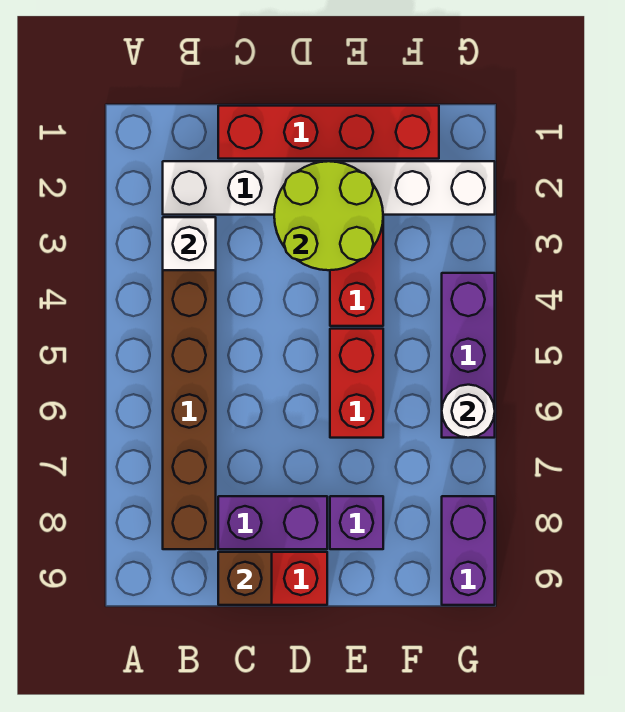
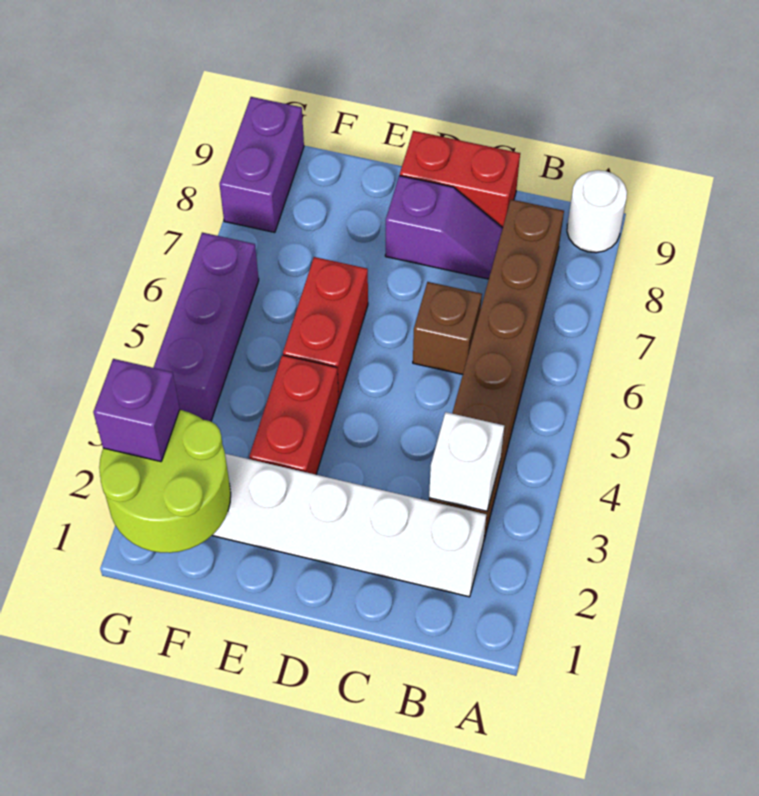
red 1x4 brick [218,106,439,159] -> none
purple 1x2 brick [218,496,327,549] -> purple 1x2 slope [385,176,503,279]
brown 1x1 brick [218,552,272,605] -> brown 1x1 brick moved to [413,282,482,375]
lime 2x2 round brick [274,161,383,270] -> lime 2x2 round brick moved to [99,410,231,553]
purple 1x1 brick [330,496,383,549] -> purple 1x1 brick moved to [93,359,180,462]
white 1x1 round brick [442,385,495,438] -> white 1x1 round brick moved to [567,170,627,253]

